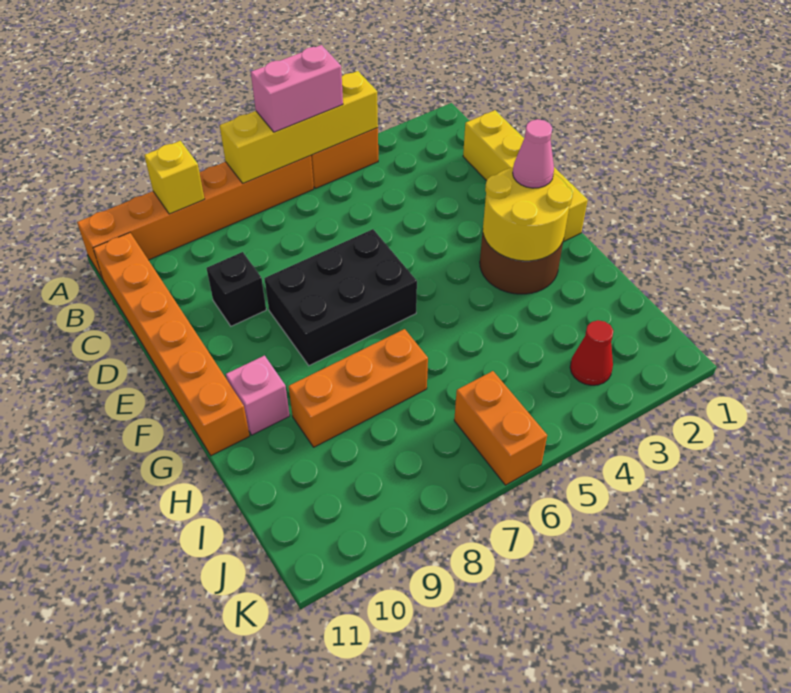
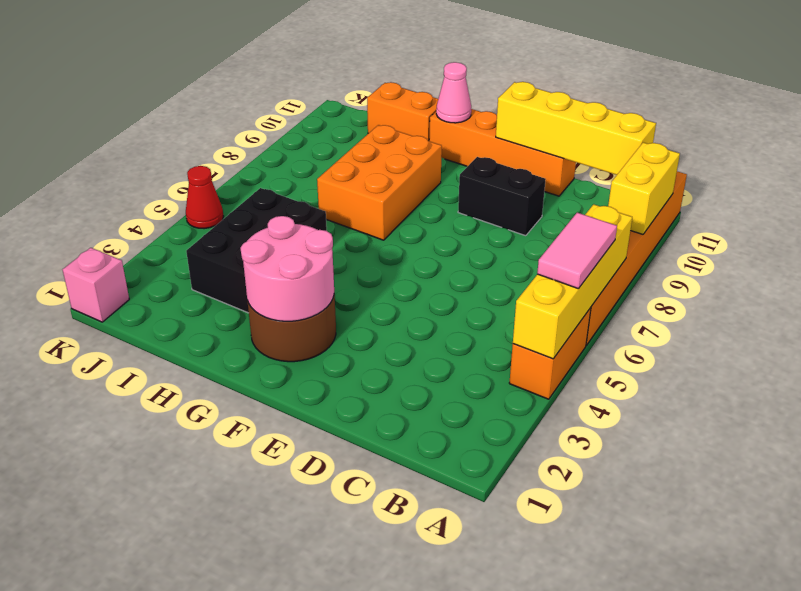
pink 1x2 brick [251,45,343,132] -> pink 1x2 tile [537,213,617,289]
yellow 1x1 brick [144,141,204,214] -> yellow 1x2 brick [608,142,680,234]
orange 1x6 brick [93,233,250,456] -> orange 1x4 brick [429,109,576,196]
yellow 1x4 brick [463,110,588,242] -> yellow 1x4 brick moved to [496,82,656,175]
black 1x1 brick [206,252,266,326] -> black 1x2 brick [458,157,546,236]
black 2x3 brick [264,229,417,366] -> black 2x3 brick moved to [186,188,327,313]
yellow 2x2 round brick [483,168,573,261] -> pink 2x2 round brick [241,216,334,321]
pink 1x1 cone [513,119,554,188] -> pink 1x1 cone moved to [436,62,471,123]
pink 1x1 brick [226,356,290,435] -> pink 1x1 brick moved to [63,248,129,322]
orange 1x3 brick [289,329,428,447] -> orange 2x3 brick [317,125,442,240]
red 1x1 cone [570,320,613,385] -> red 1x1 cone moved to [186,166,224,229]
orange 1x2 brick [454,371,547,485] -> orange 1x2 brick moved to [367,82,438,141]

